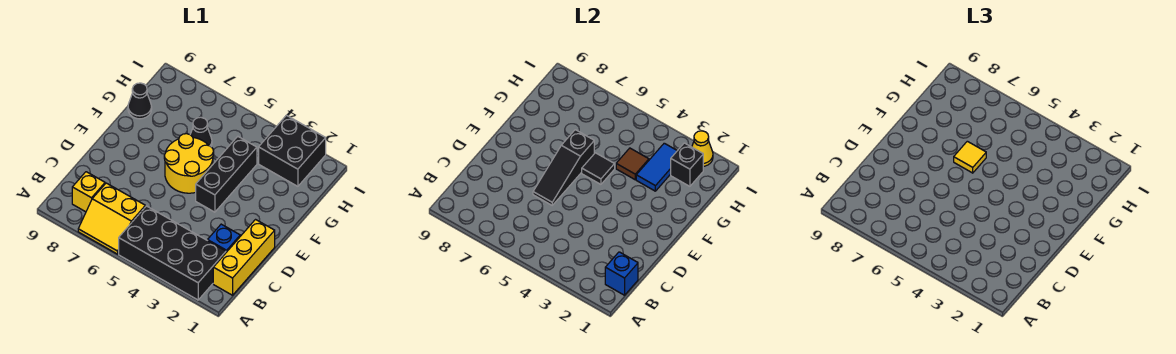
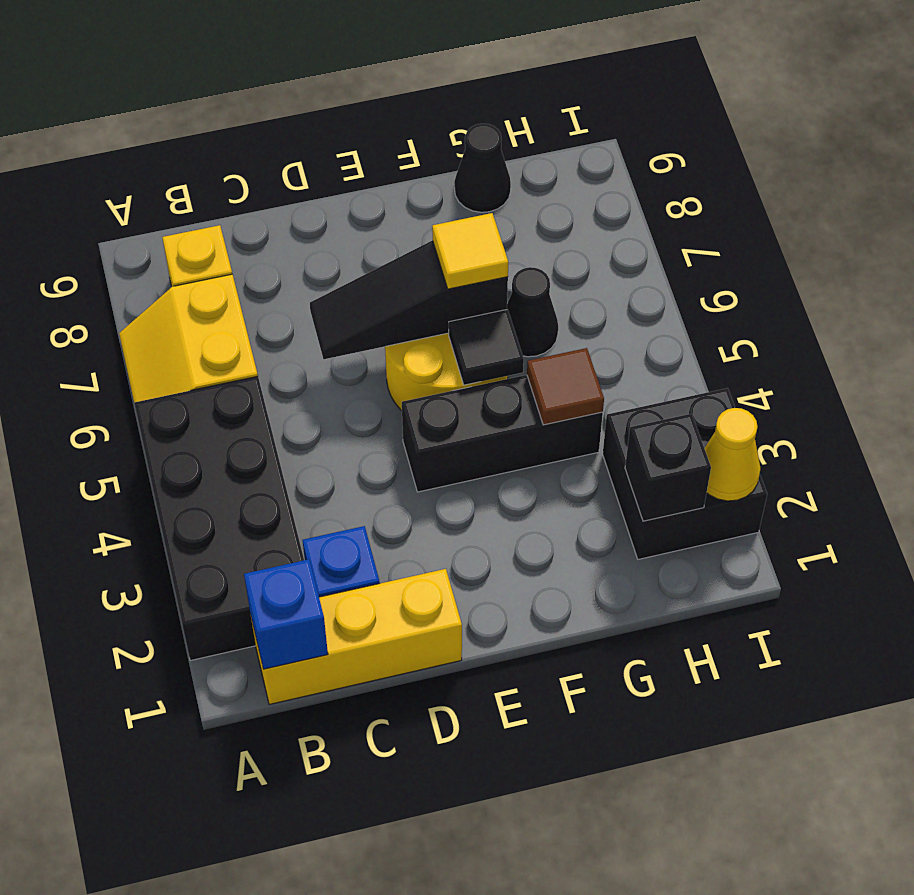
blue 1x2 tile [636,143,677,191] -> none

